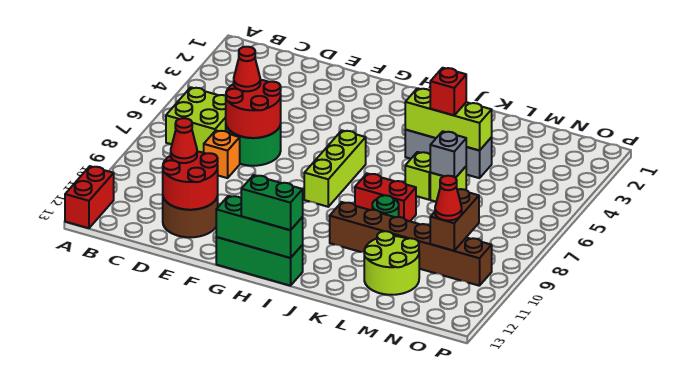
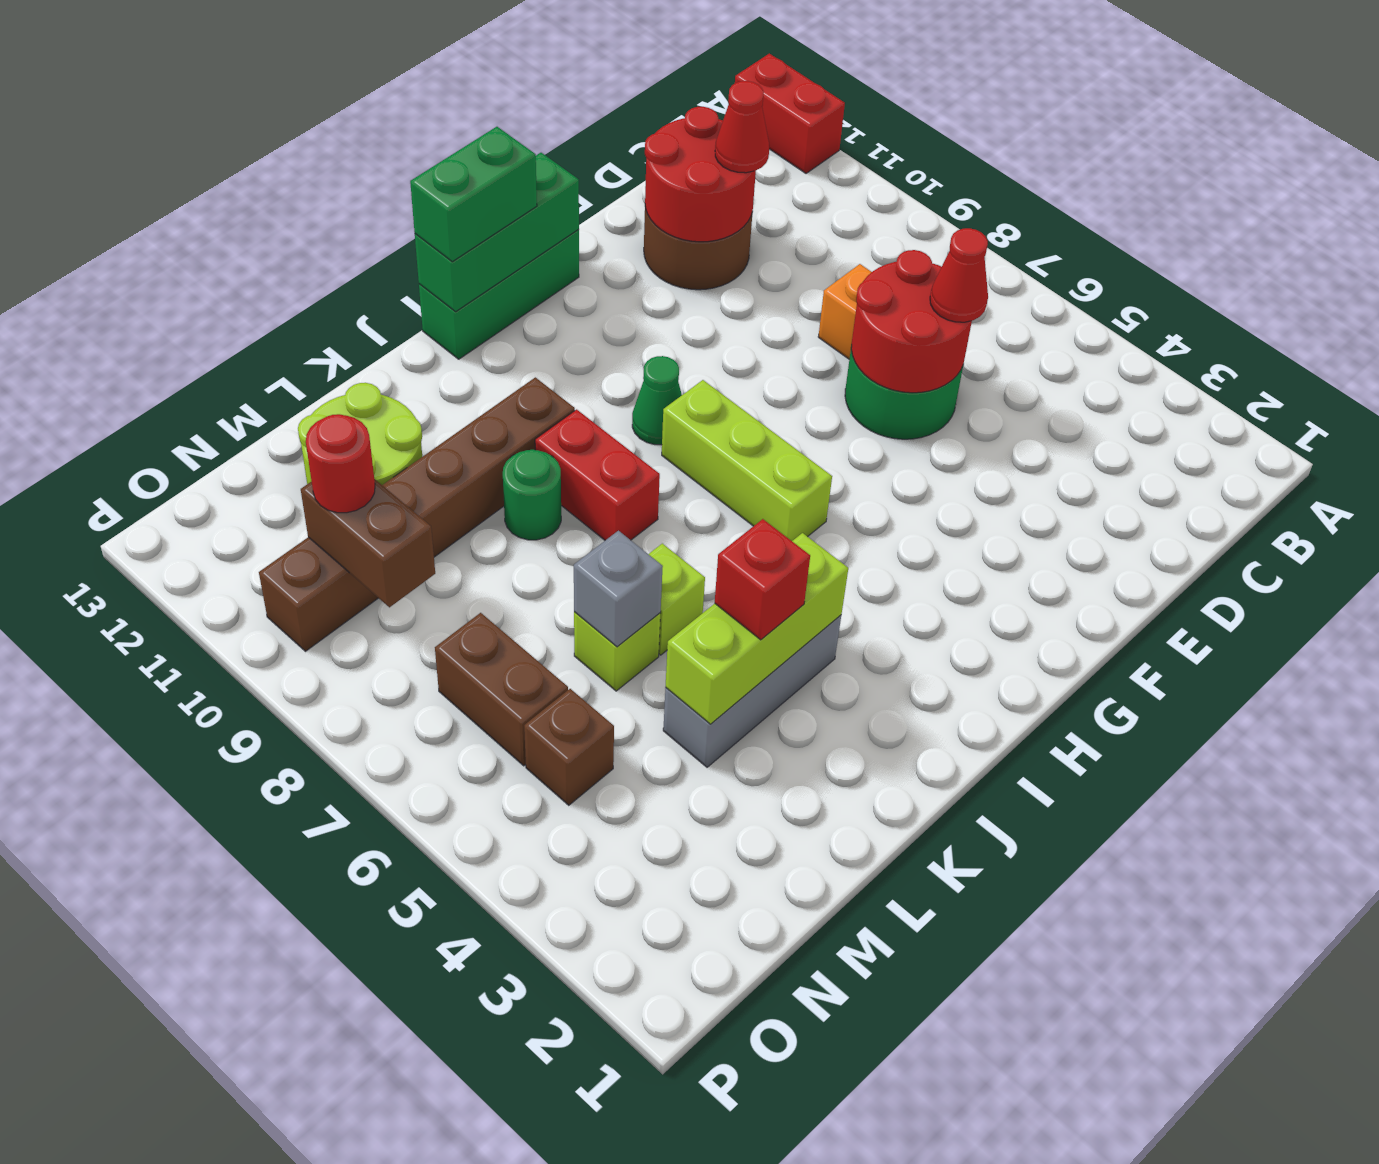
lime 2x2 brick [166,87,226,153] -> none
none -> green 1x1 cone [632,356,682,445]
red 1x2 brick [355,173,416,221] -> red 1x2 brick turned to [535,409,660,540]
none -> brown 1x1 brick [524,689,614,805]
none -> brown 1x2 brick [435,613,568,766]
red 1x1 cone [435,176,462,220] -> red 1x1 round brick [306,414,375,513]

